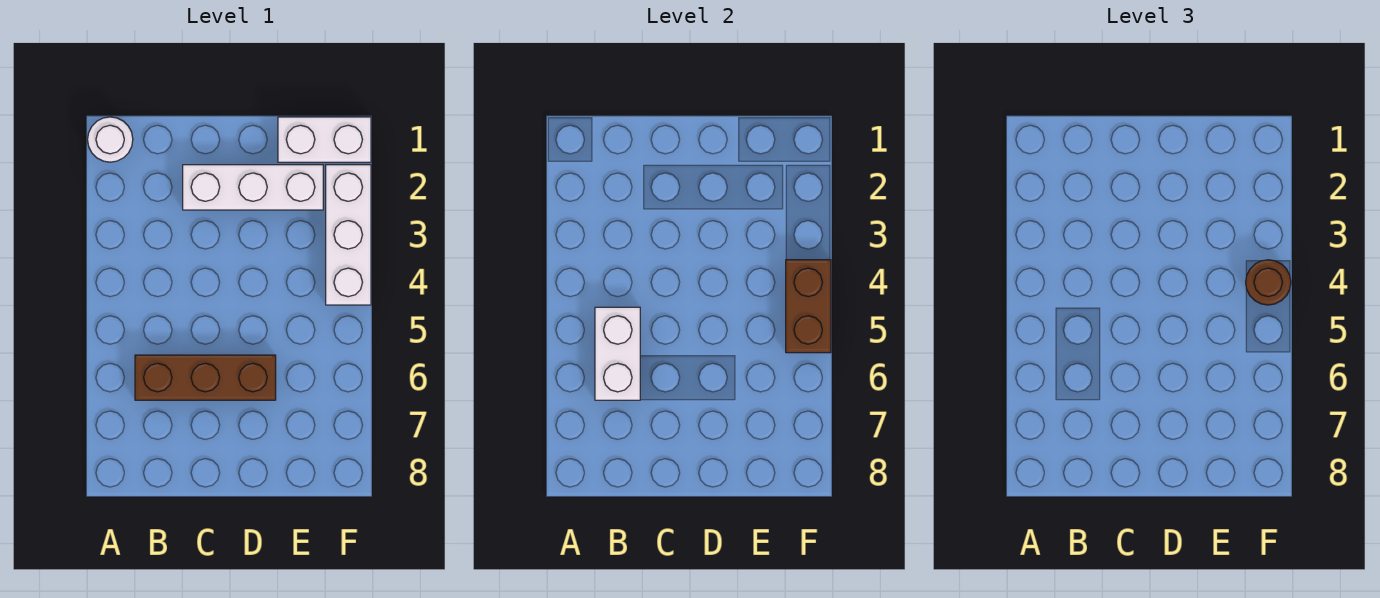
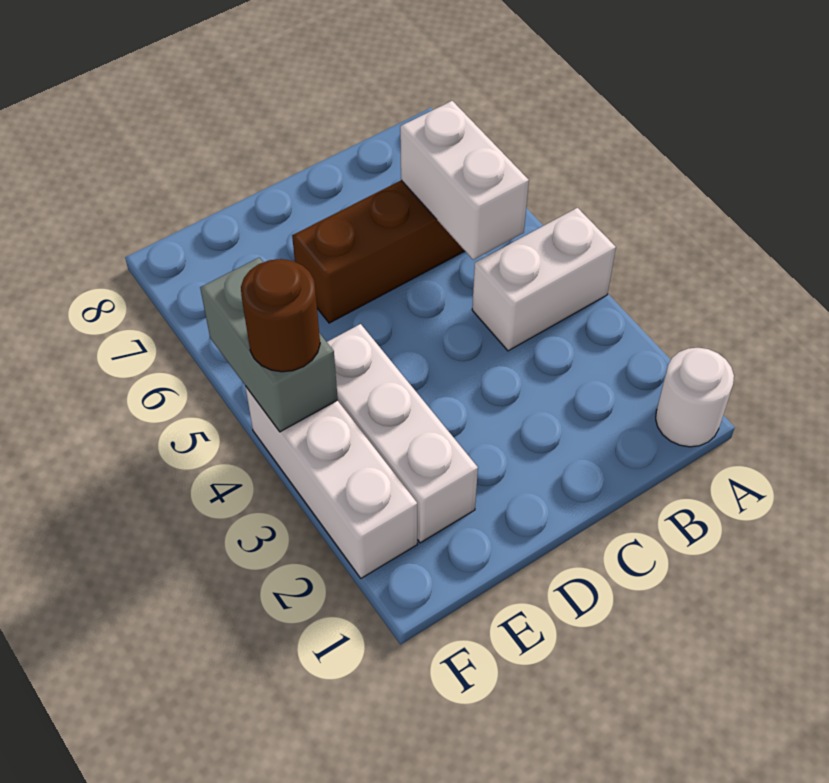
white 1x3 brick [183,165,323,210] -> white 1x3 brick turned to [327,324,478,543]
white 1x2 brick [278,117,371,162] -> white 1x2 brick moved to [472,208,616,351]
brown 1x2 brick [786,260,831,353] -> grey 1x2 brick [200,257,338,432]

